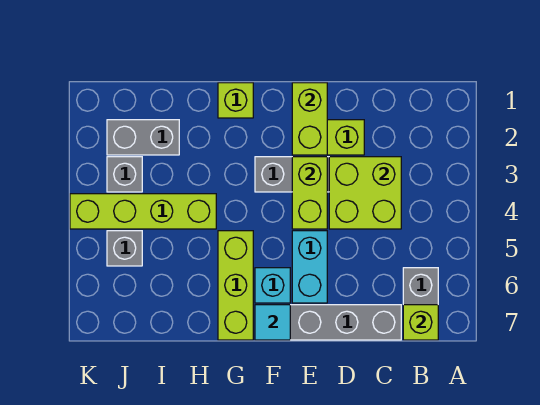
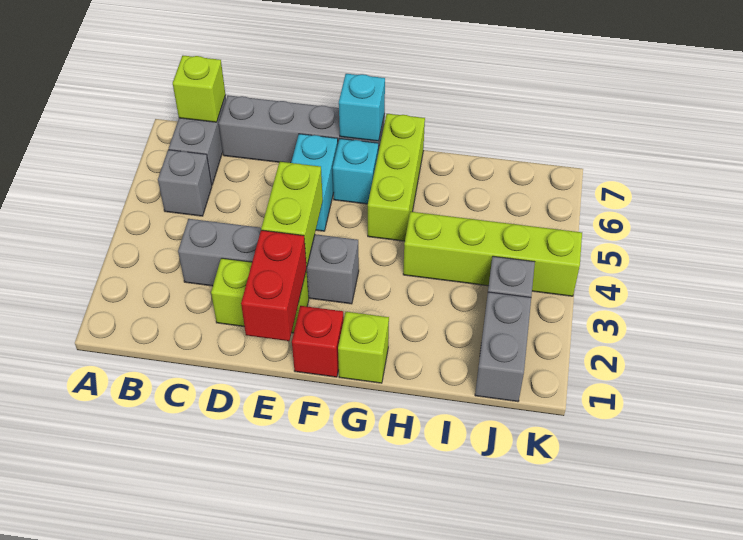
lime 2x2 brick [329,157,401,229] -> none
lime 1x2 brick [292,83,327,155] -> red 1x2 brick [241,230,307,341]
none -> red 1x1 brick [292,306,344,377]
cyan 1x1 tile [255,305,290,340] -> cyan 1x1 brick [339,74,385,141]
grey 1x2 brick [107,120,179,155] -> grey 1x2 brick turned to [475,292,531,402]
grey 1x1 brick [107,231,142,266] -> grey 1x1 brick moved to [158,150,212,216]

